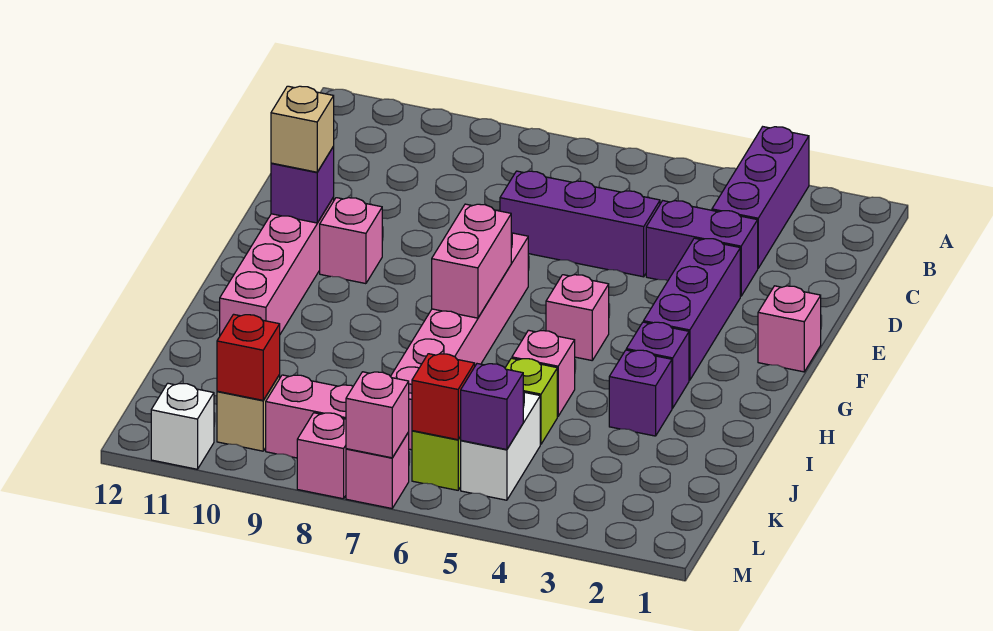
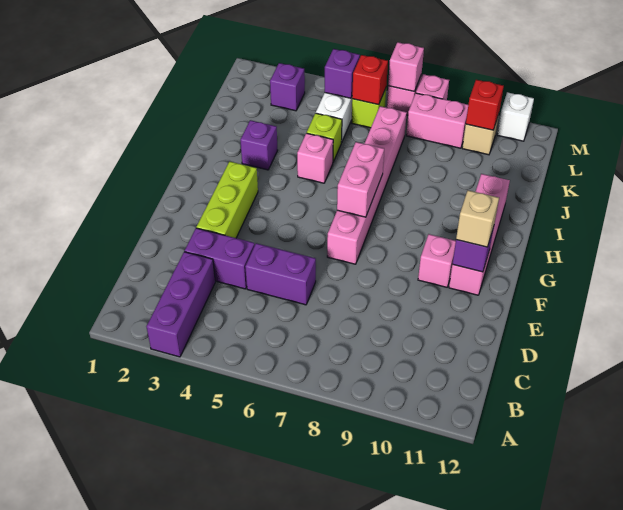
purple 1x3 brick [500,171,660,277] -> purple 1x2 brick [245,243,316,305]
purple 1x3 brick [644,238,740,380] -> lime 1x3 brick [197,161,258,238]
pink 1x1 brick [758,286,821,372] -> none
pink 1x1 brick [546,275,609,360] -> none
purple 1x1 brick [626,322,689,408] -> purple 1x1 brick moved to [270,63,305,111]

